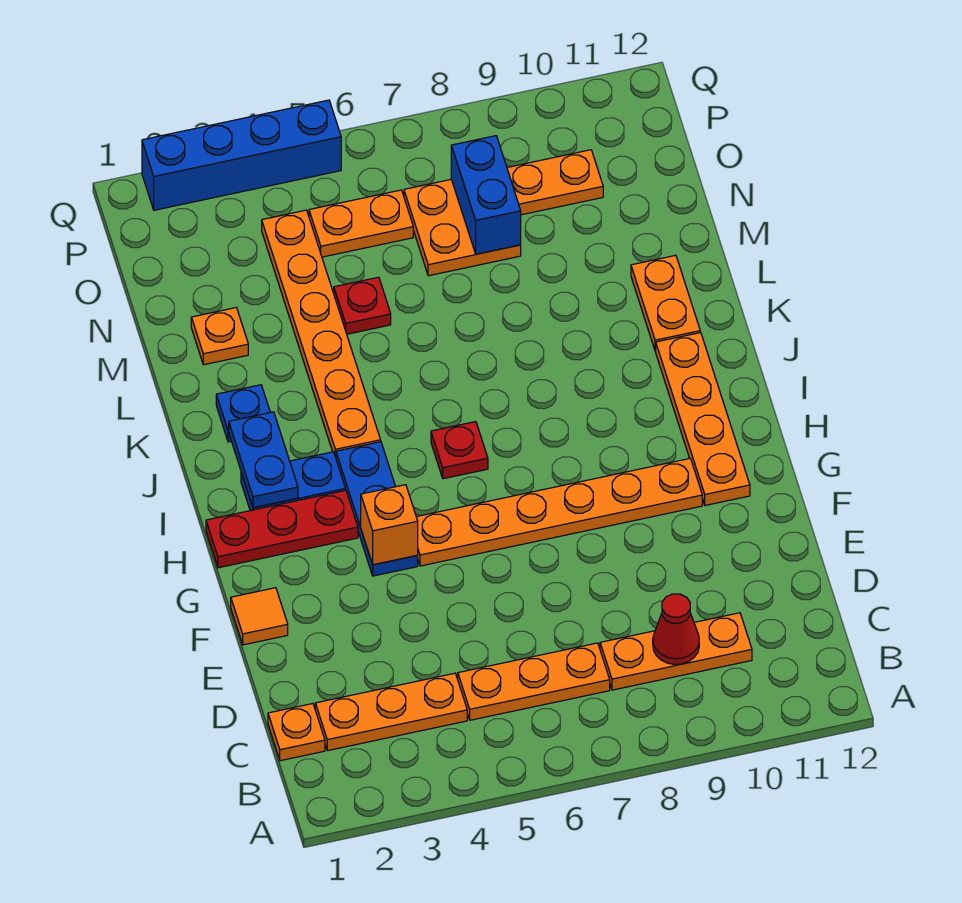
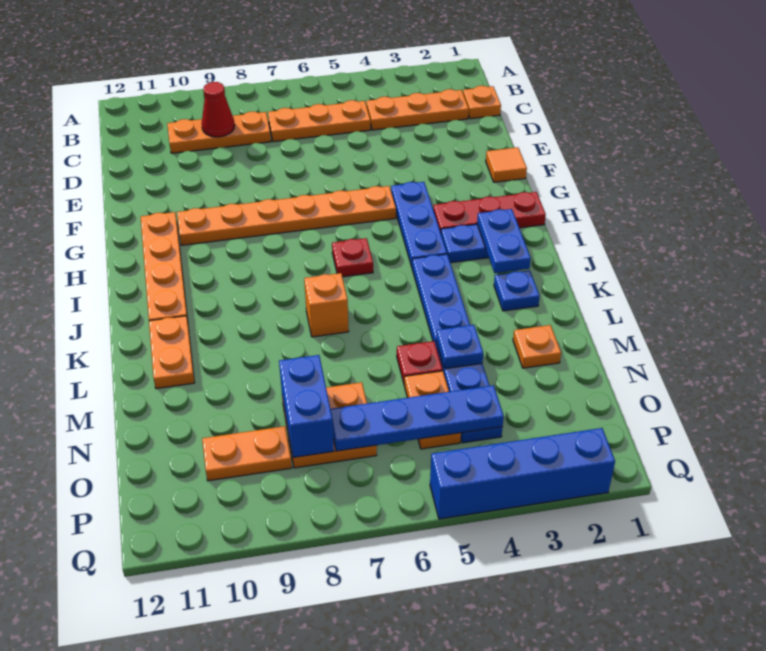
orange 1x1 brick [361,485,418,565] -> orange 1x1 brick moved to [304,273,349,337]
orange 1x6 plate [262,210,381,457] -> blue 1x6 plate [412,254,503,443]
none -> blue 1x1 plate [436,325,483,369]
none -> blue 1x4 plate [330,385,504,451]
orange 1x2 plate [309,190,413,257] -> orange 1x2 plate turned to [405,371,461,449]

